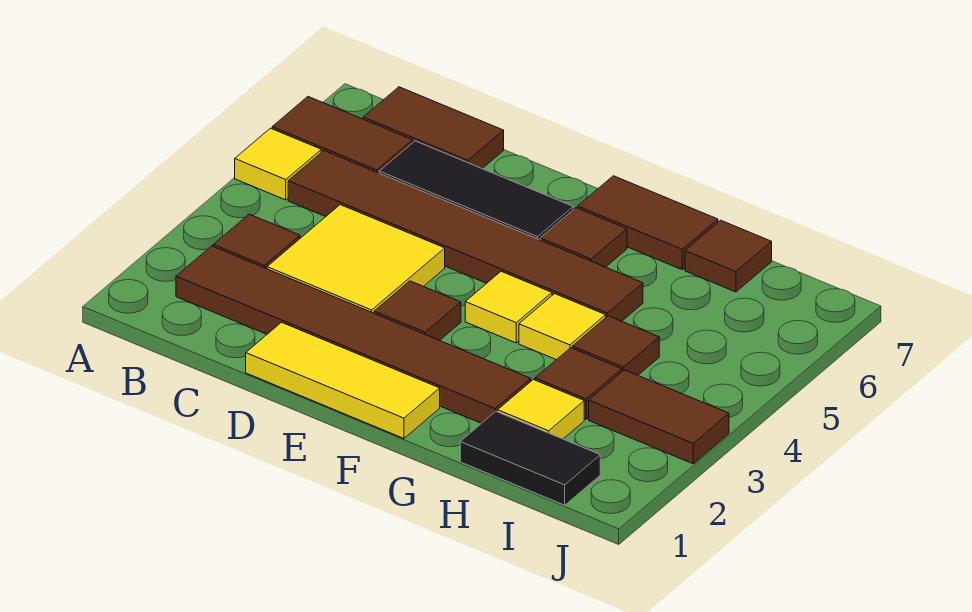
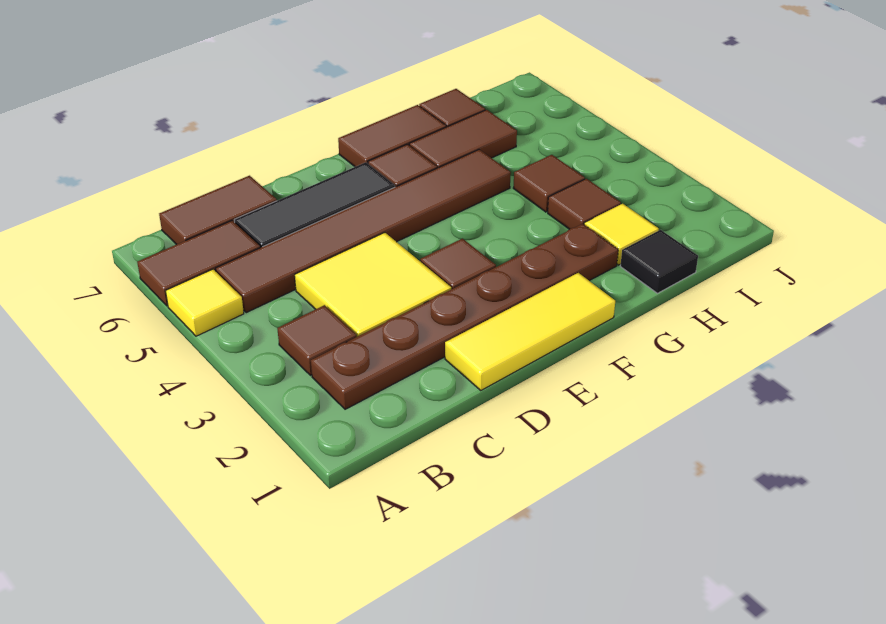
brown 1x6 tile [176,246,531,423] -> brown 1x6 plate [311,224,618,409]
yellow 1x1 tile [465,271,552,343] -> none
yellow 1x1 tile [519,294,606,360] -> none
black 1x2 tile [460,412,600,505] -> black 1x1 tile [620,230,698,293]
brown 1x2 tile [589,370,729,464] -> brown 1x2 tile moved to [409,110,517,168]

